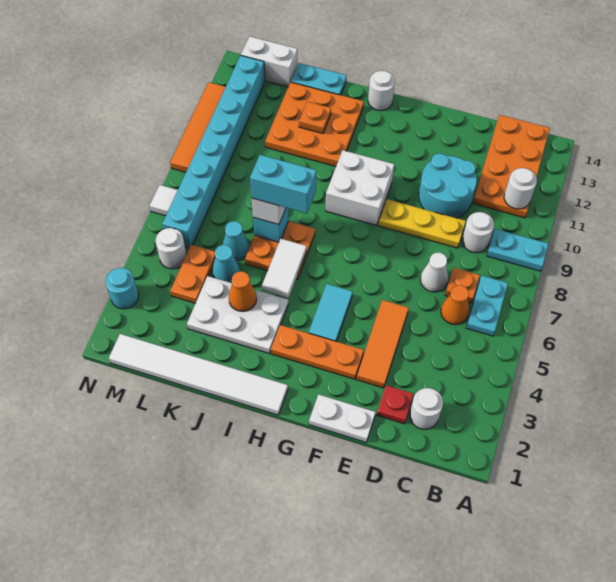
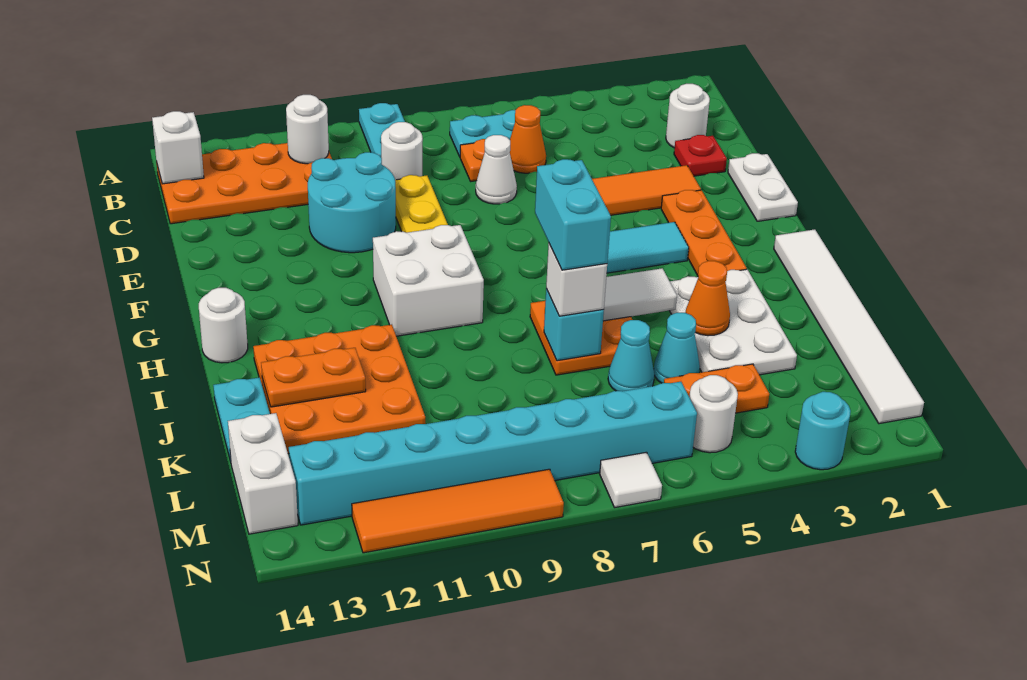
none -> white 1x1 brick [152,111,204,184]
orange 1x1 plate [299,102,331,133] -> orange 1x2 plate [261,348,366,407]

